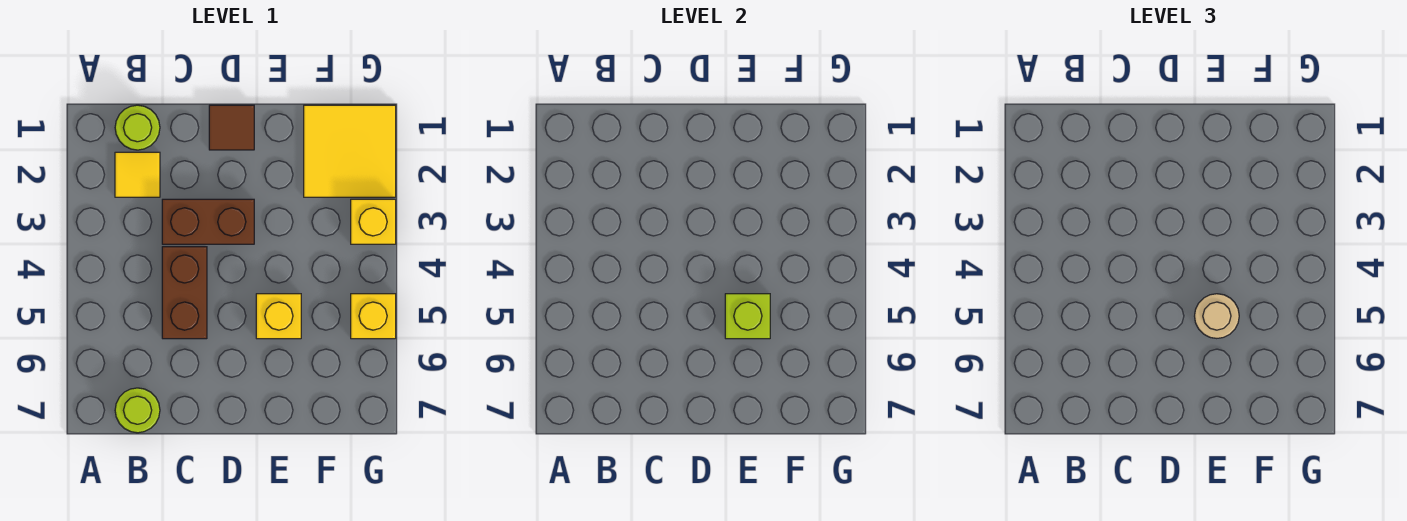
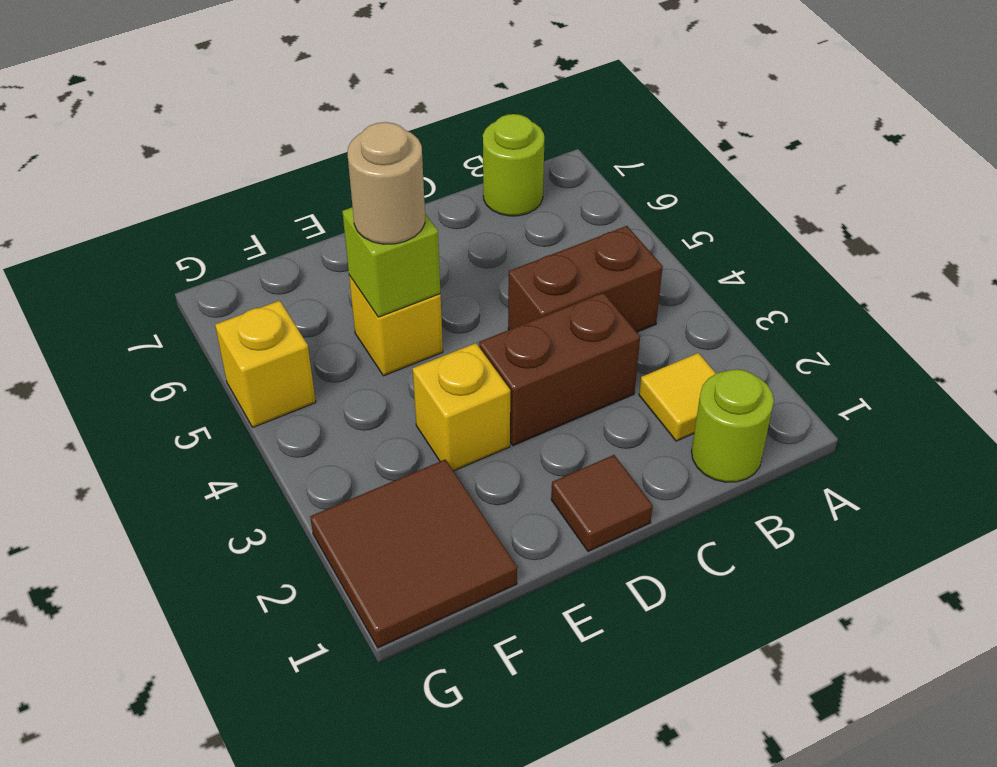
brown 1x2 brick [162,247,207,339] -> brown 1x2 brick turned to [508,226,663,332]
yellow 2x2 tile [304,105,396,197] -> brown 2x2 tile [310,459,517,648]
yellow 1x1 brick [351,199,396,244] -> yellow 1x1 brick moved to [413,343,510,471]

